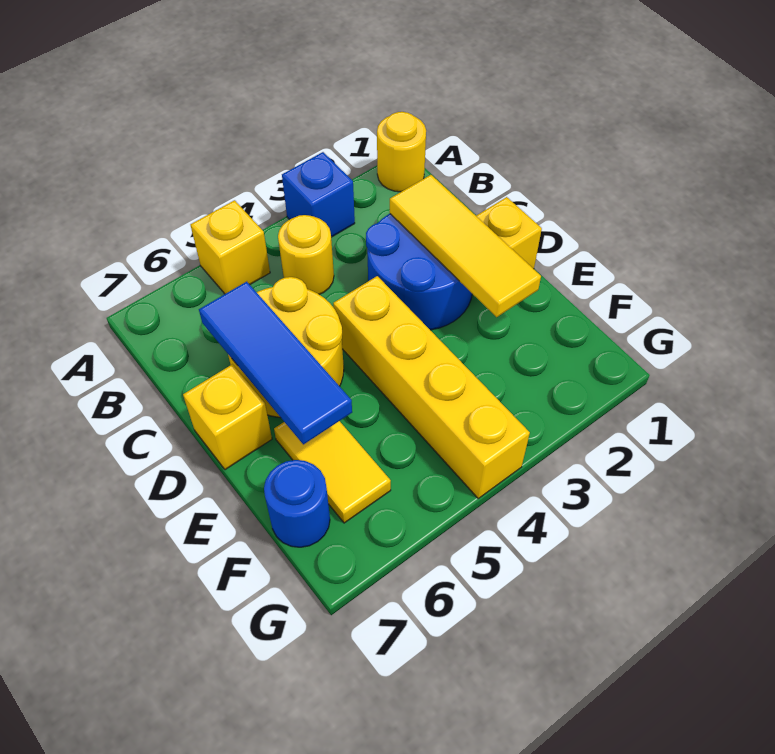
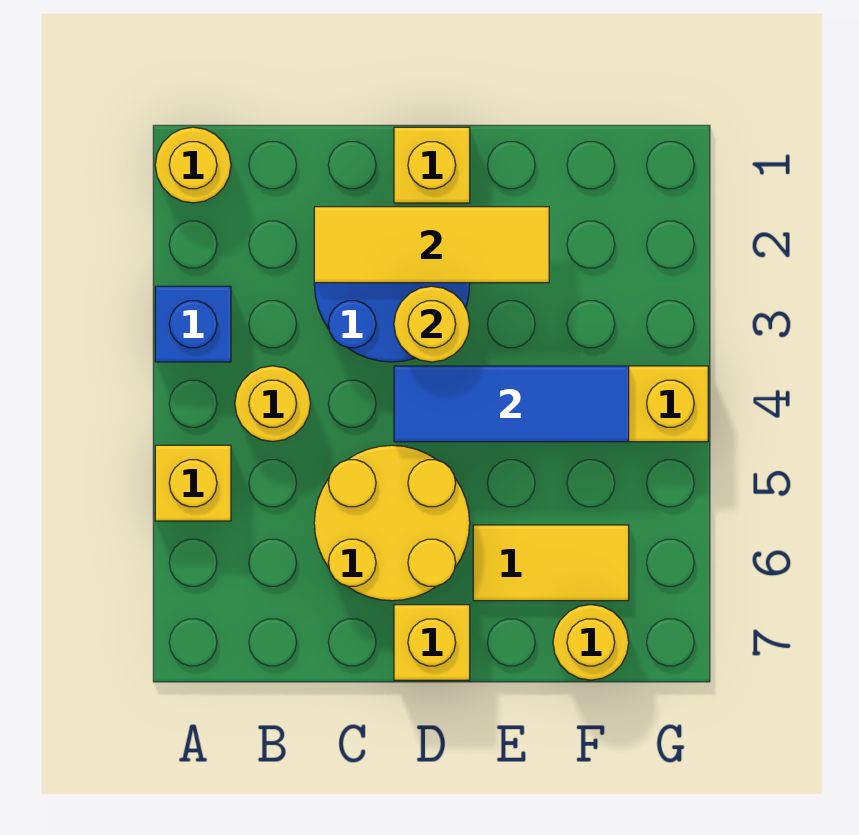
blue 1x3 tile [199,282,352,444] -> blue 1x3 tile moved to [394,366,629,442]
none -> yellow 1x1 round brick [394,286,470,362]
blue 1x1 round brick [264,460,330,547] -> yellow 1x1 round brick [553,605,629,680]

